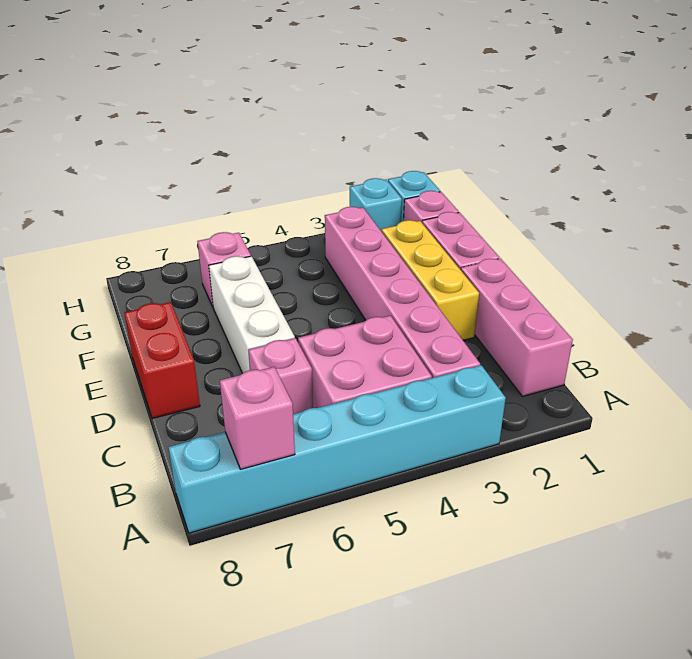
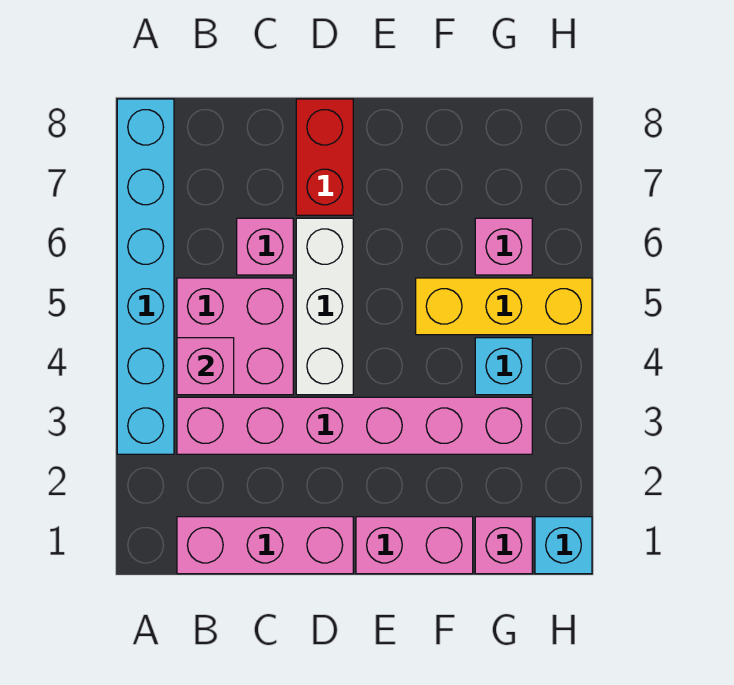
pink 1x1 brick [220,367,295,469] -> pink 1x1 brick moved to [177,338,234,395]
yellow 1x3 brick [382,220,479,340] -> yellow 1x3 brick moved to [416,278,592,335]
white 1x3 brick [209,256,295,373] -> white 1x3 brick turned to [296,218,353,395]
red 1x2 brick [124,302,200,418] -> red 1x2 brick turned to [296,99,353,215]
cyan 1x1 brick [350,178,402,232] -> cyan 1x1 brick moved to [475,338,532,395]

